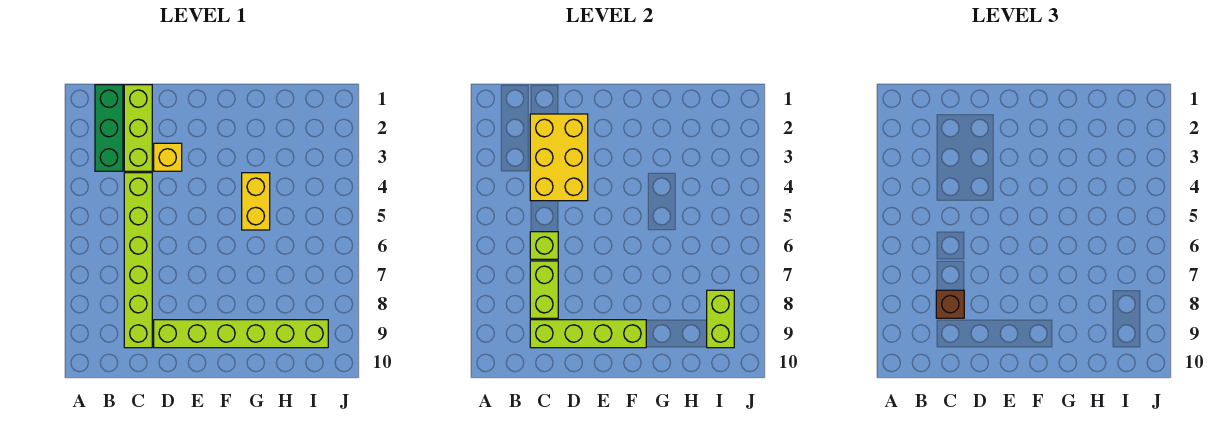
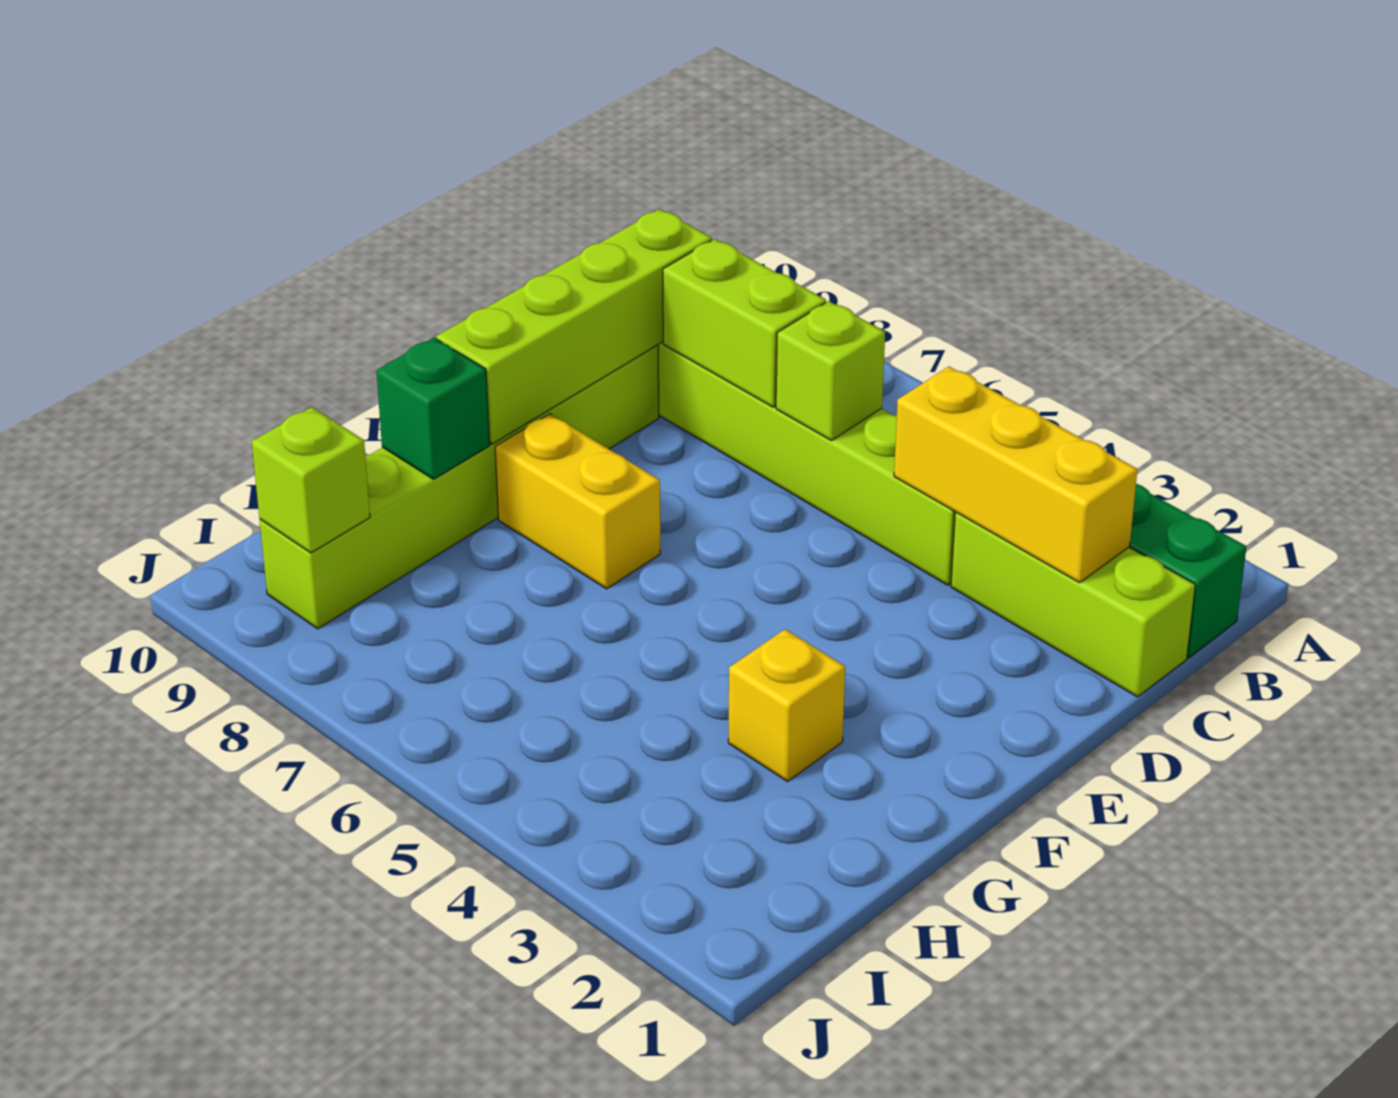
yellow 2x3 brick [530,114,588,201] -> yellow 1x3 brick [894,367,1137,583]
brown 1x1 brick [936,290,964,318] -> none
yellow 1x1 brick [154,143,182,171] -> yellow 1x1 brick moved to [728,629,845,781]
yellow 1x2 brick [242,173,270,230] -> yellow 1x2 brick moved to [495,414,660,589]
none -> green 1x1 brick [376,338,490,479]
lime 1x2 brick [707,290,734,348] -> lime 1x1 brick [252,407,370,553]

